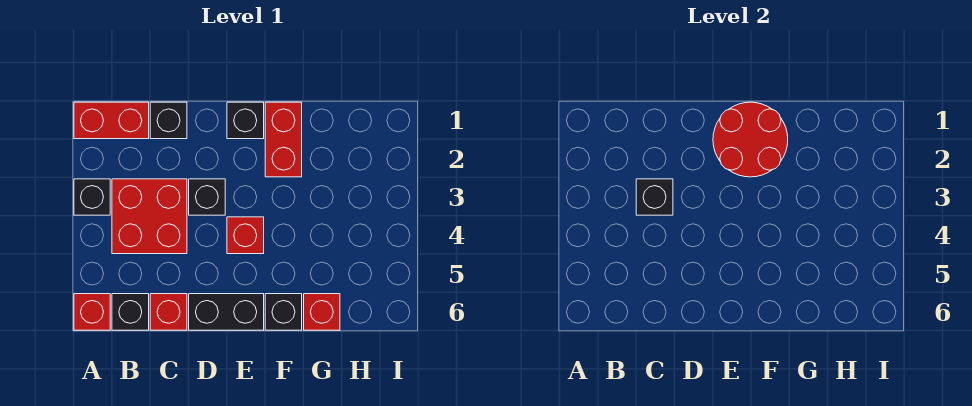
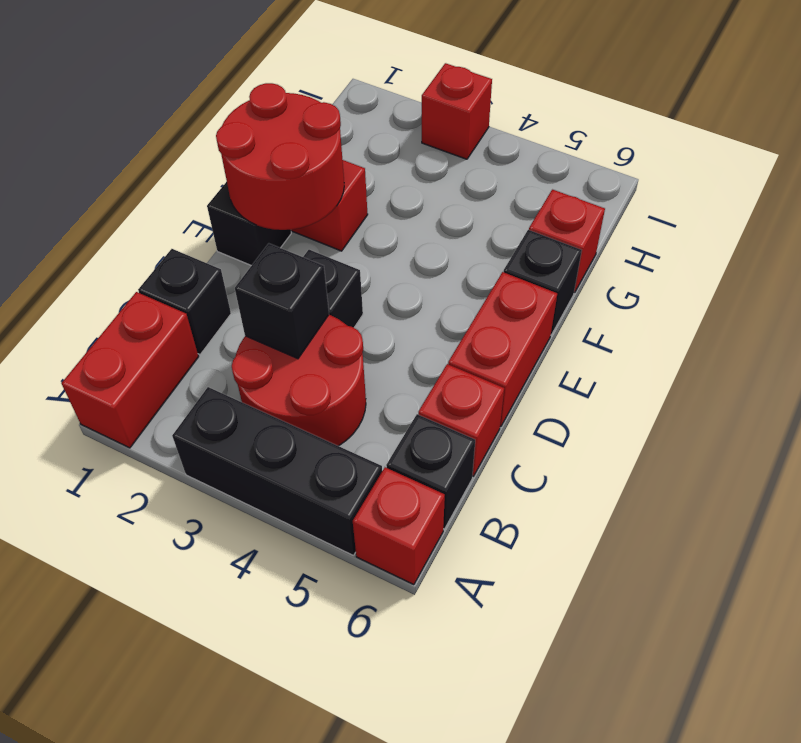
black 1x1 brick [74,179,110,215] -> black 1x3 brick [172,387,382,555]
red 2x2 brick [112,179,187,254] -> red 2x2 round brick [232,315,366,446]
black 1x2 brick [189,294,264,330] -> red 1x2 brick [448,272,557,427]
red 1x1 brick [227,217,264,254] -> red 1x1 brick moved to [422,63,492,159]

